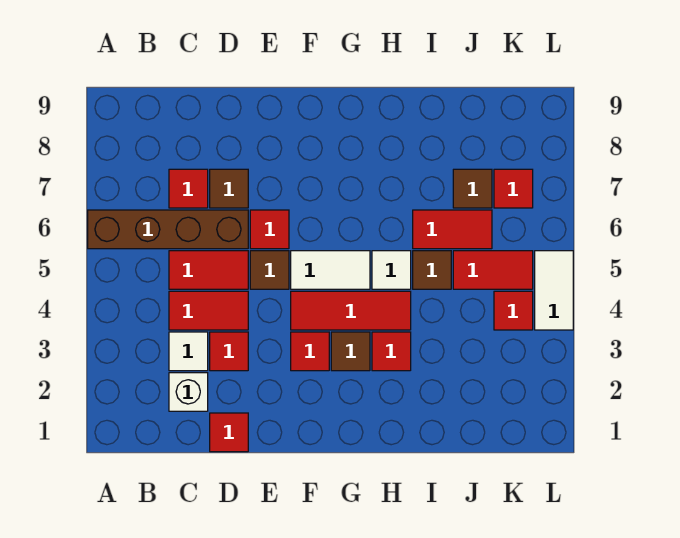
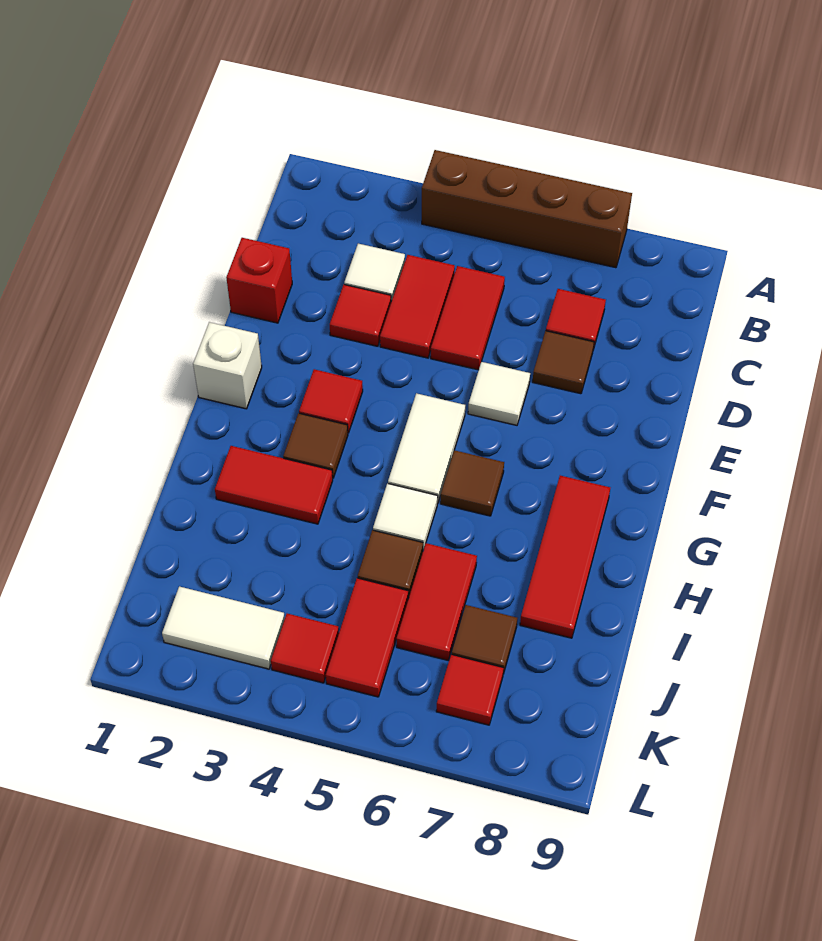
brown 1x4 brick [88,210,248,249] -> brown 1x4 brick turned to [422,150,632,268]
white 1x1 brick [169,373,208,411] -> white 1x1 brick moved to [193,322,262,409]
red 1x1 tile [210,413,248,452] -> red 1x1 brick [226,238,292,323]
brown 1x1 tile [250,251,289,289] -> brown 1x1 tile moved to [441,450,504,516]
red 1x1 tile [250,210,289,249] -> white 1x1 tile [468,362,530,425]
red 1x3 tile [291,291,411,330] -> red 1x3 tile moved to [520,476,610,638]
red 1x1 tile [372,332,411,371] -> red 1x2 tile [215,446,333,524]
white 1x2 tile [535,251,573,330] -> white 1x2 tile moved to [162,586,285,669]

